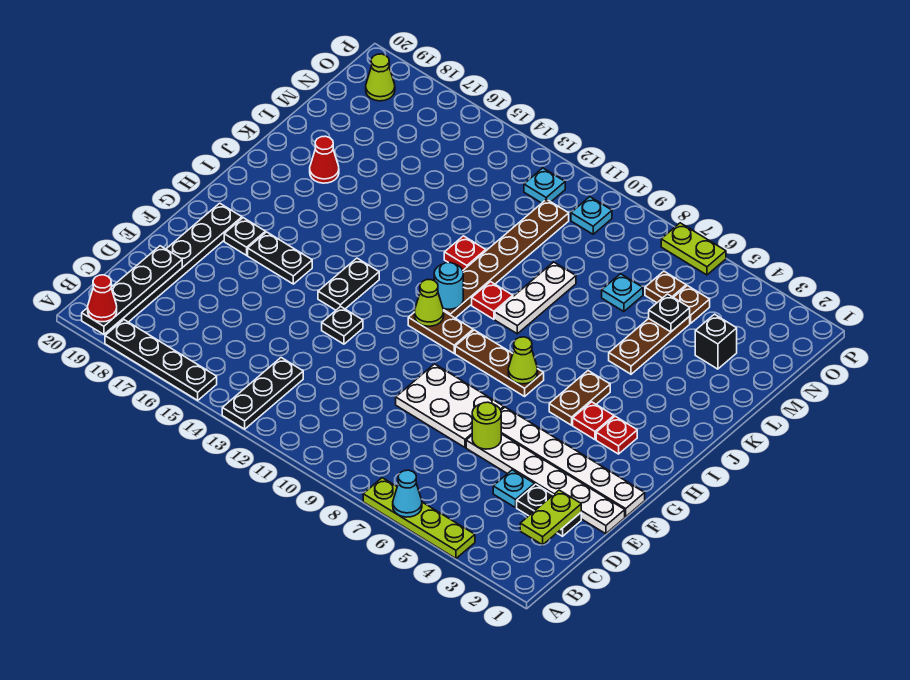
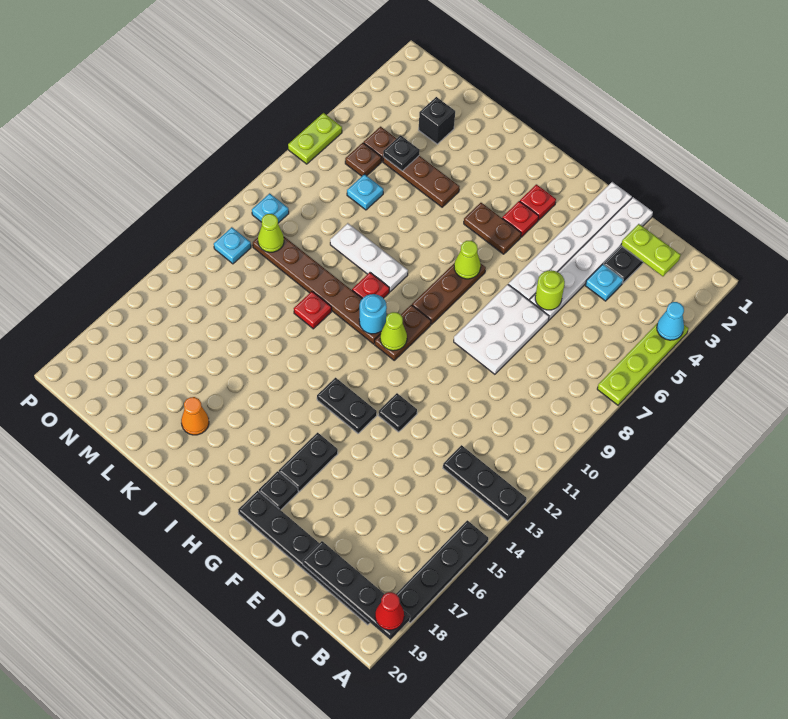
cyan 1x1 cone [393,470,422,517] -> cyan 1x1 cone moved to [657,302,684,340]
red 1x1 cone [310,136,339,183] -> orange 1x1 cone [181,397,209,435]
lime 1x1 cone [366,54,395,101] -> lime 1x1 cone moved to [258,214,284,252]

